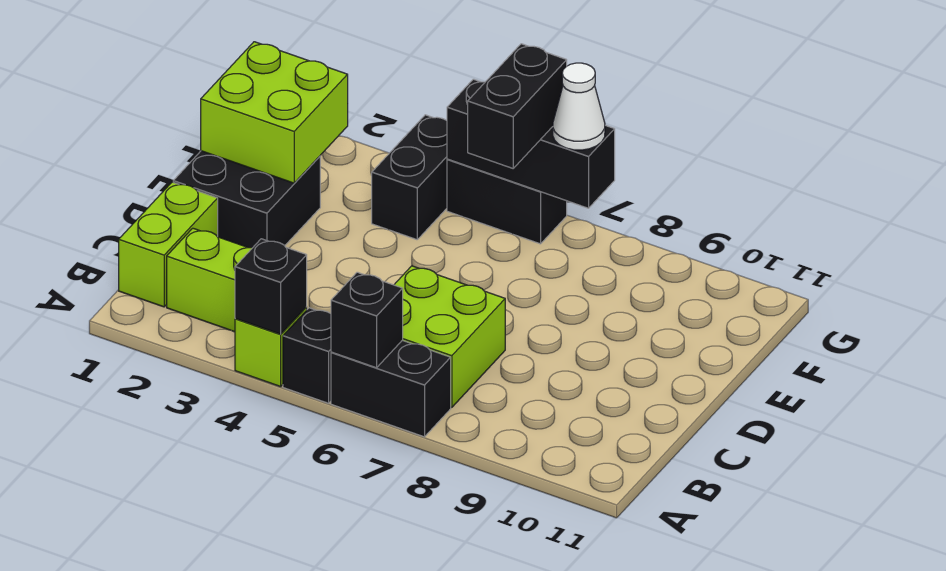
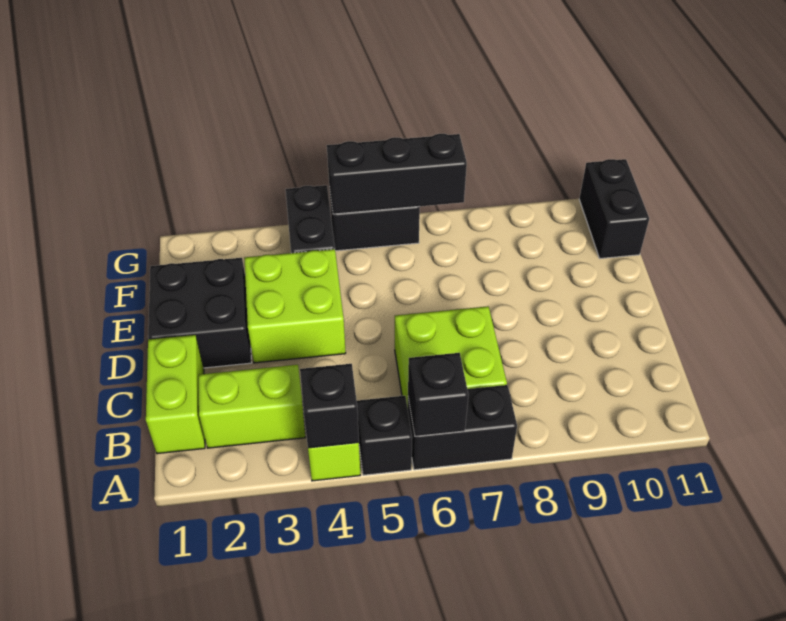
lime 2x2 brick [201,42,348,183] -> lime 2x2 brick moved to [244,249,346,363]
black 1x2 brick [468,44,567,168] -> black 1x2 brick moved to [579,159,649,258]
white 1x1 cone [553,63,605,150] -> none

